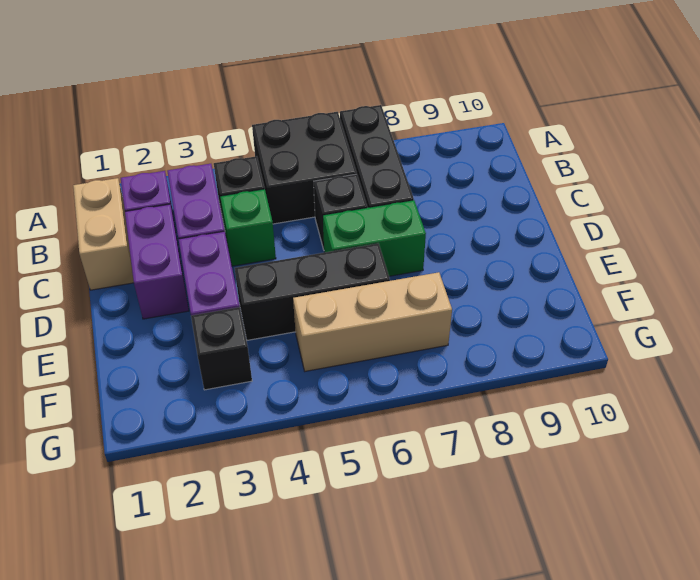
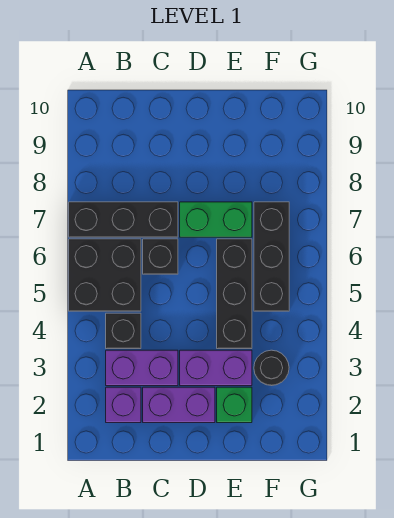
tan 1x2 brick [73,178,134,290] -> none
green 1x1 brick [220,189,276,266] -> green 1x1 brick moved to [217,387,252,423]
green 1x2 brick [323,200,426,276] -> green 1x2 brick turned to [180,202,252,237]
black 1x1 brick [191,307,252,390] -> black 1x1 round brick [254,350,289,386]
tan 1x3 brick [293,272,452,371] -> black 1x3 brick [254,202,289,311]

